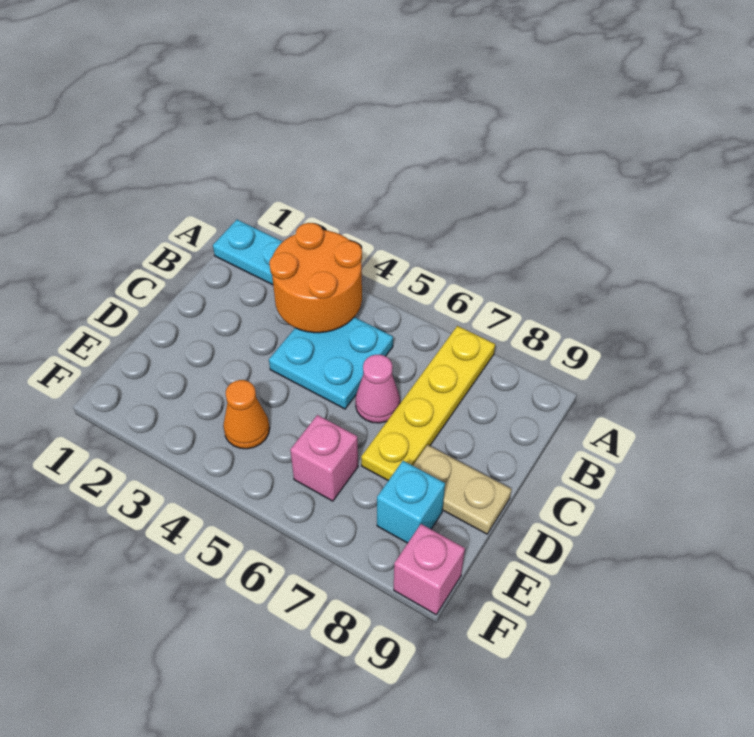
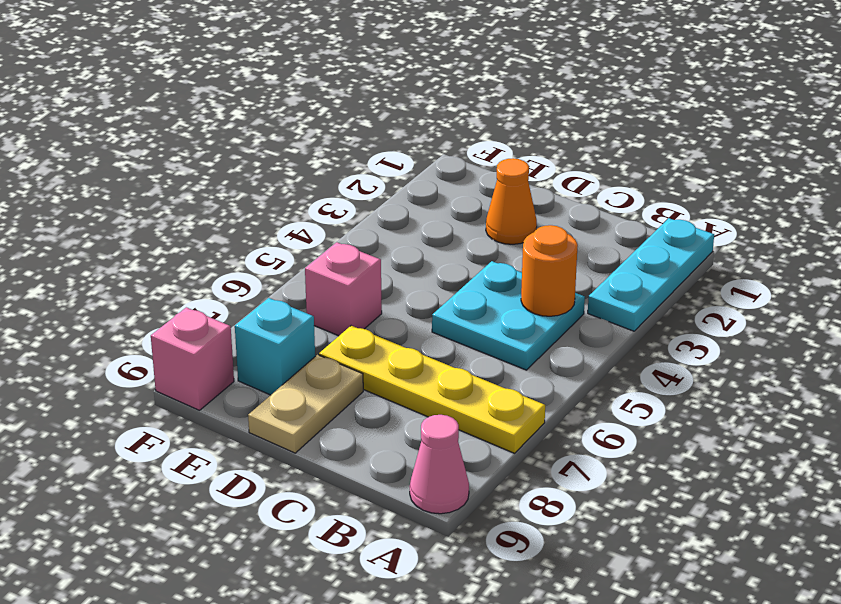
orange 2x2 round brick [269,223,362,333] -> orange 1x1 round brick [521,225,578,316]
pink 1x1 cone [355,355,400,423] -> pink 1x1 cone moved to [410,415,469,514]
orange 1x1 cone [223,380,270,449] -> orange 1x1 cone moved to [486,158,537,244]

